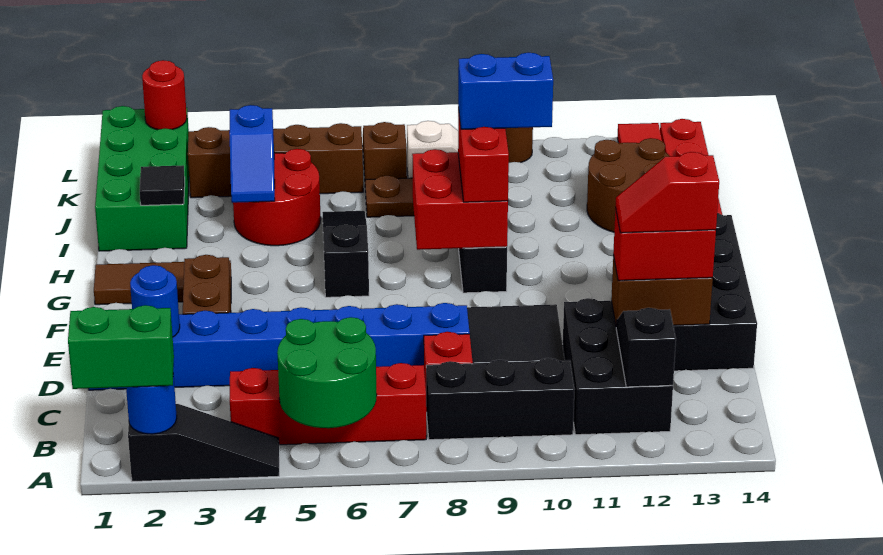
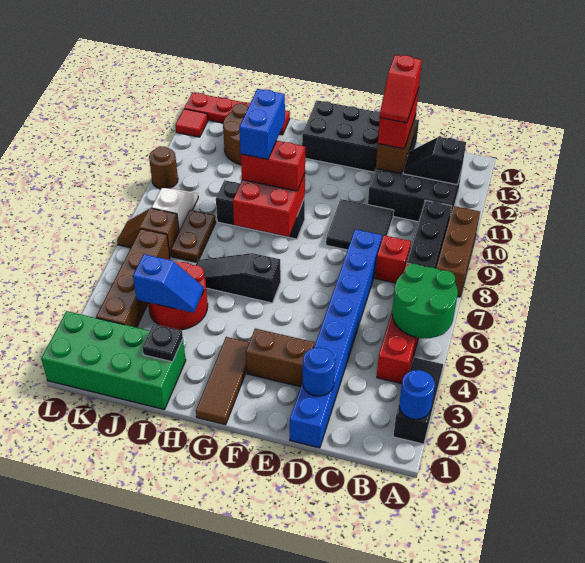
green 1x2 brick [68,305,174,389] -> none
none -> brown 1x3 brick [436,206,480,297]
black 1x1 tile [140,165,185,205] -> black 1x1 plate [142,324,183,362]
red 1x1 round brick [142,60,187,130] -> none

